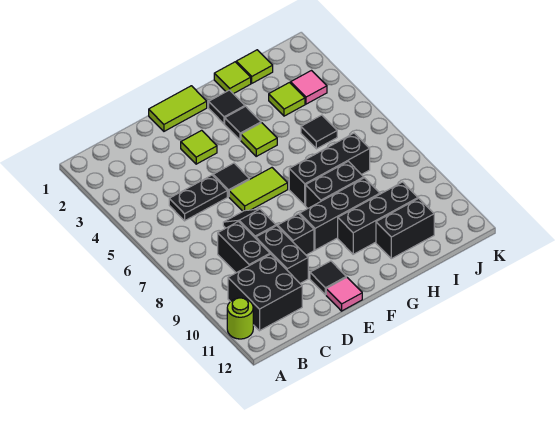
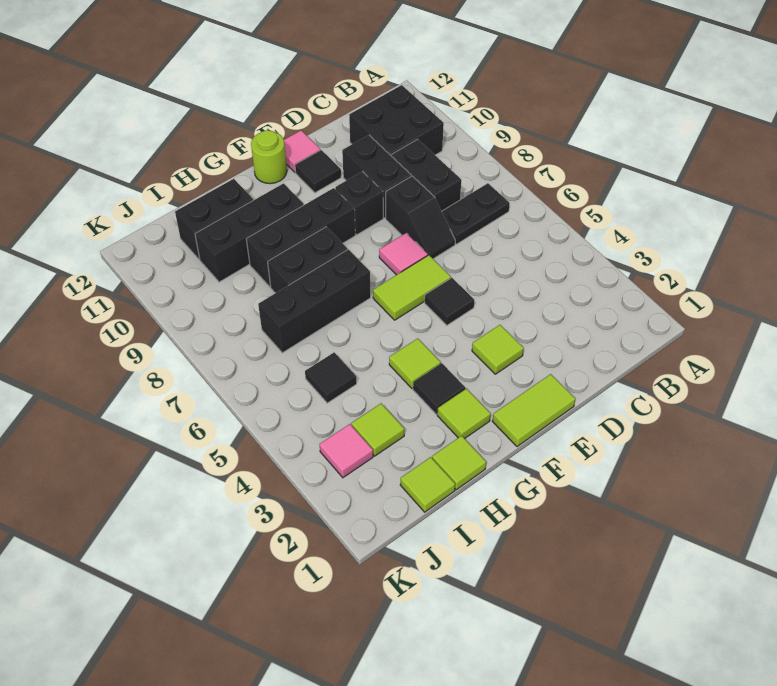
lime 1x1 round brick [227,298,253,339] -> lime 1x1 round brick moved to [251,130,287,184]
black 1x2 plate [169,175,227,221] -> black 1x2 plate moved to [442,183,510,244]
none -> pink 1x1 tile [379,233,428,275]
black 1x1 tile [209,90,245,124] -> lime 1x1 tile [437,389,491,439]

